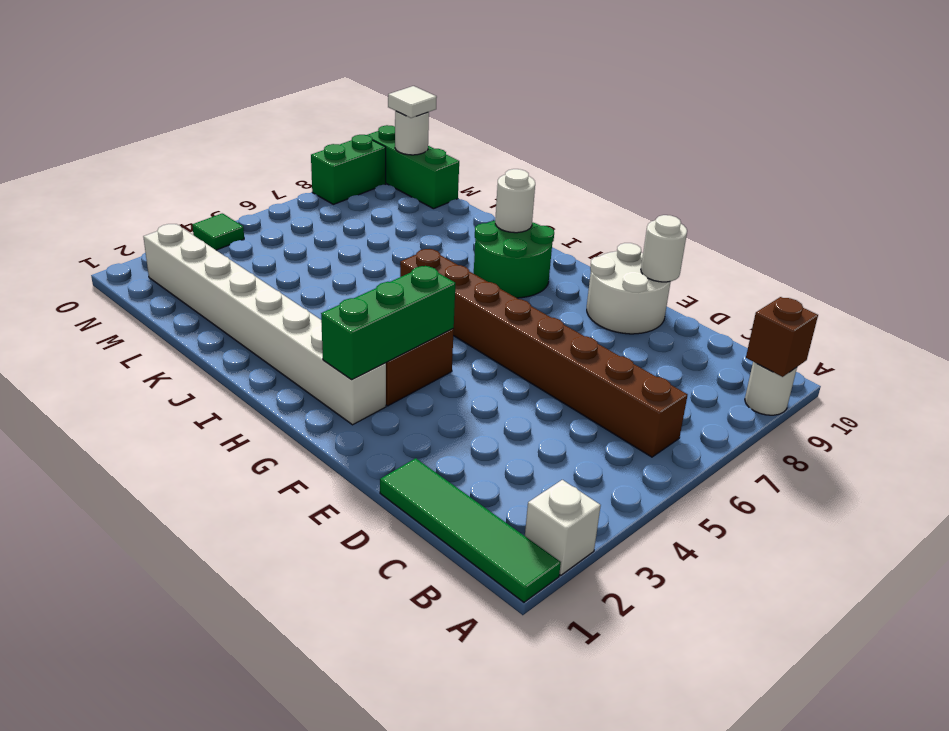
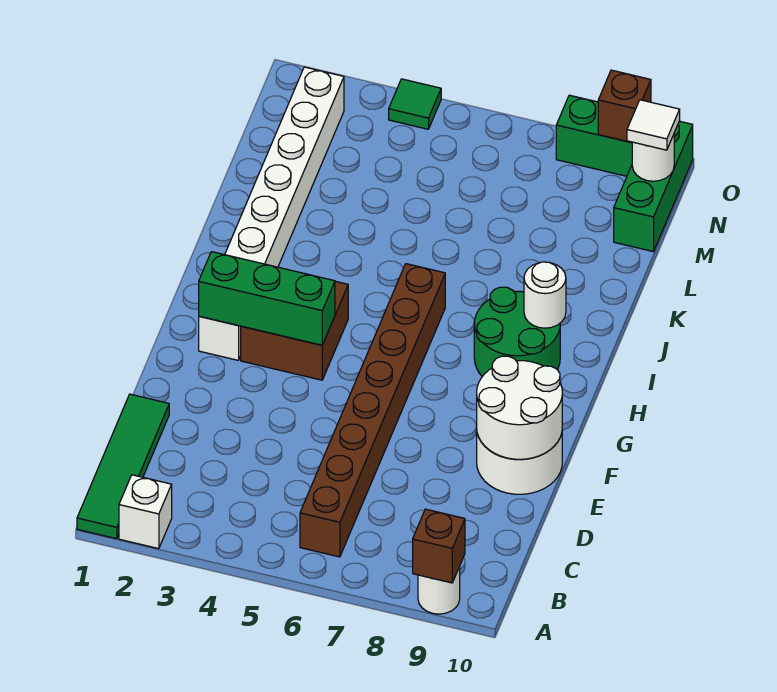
white 1x1 round brick [641,215,687,282] -> white 2x2 round brick [477,356,562,459]
none -> brown 1x1 brick [598,70,651,143]

